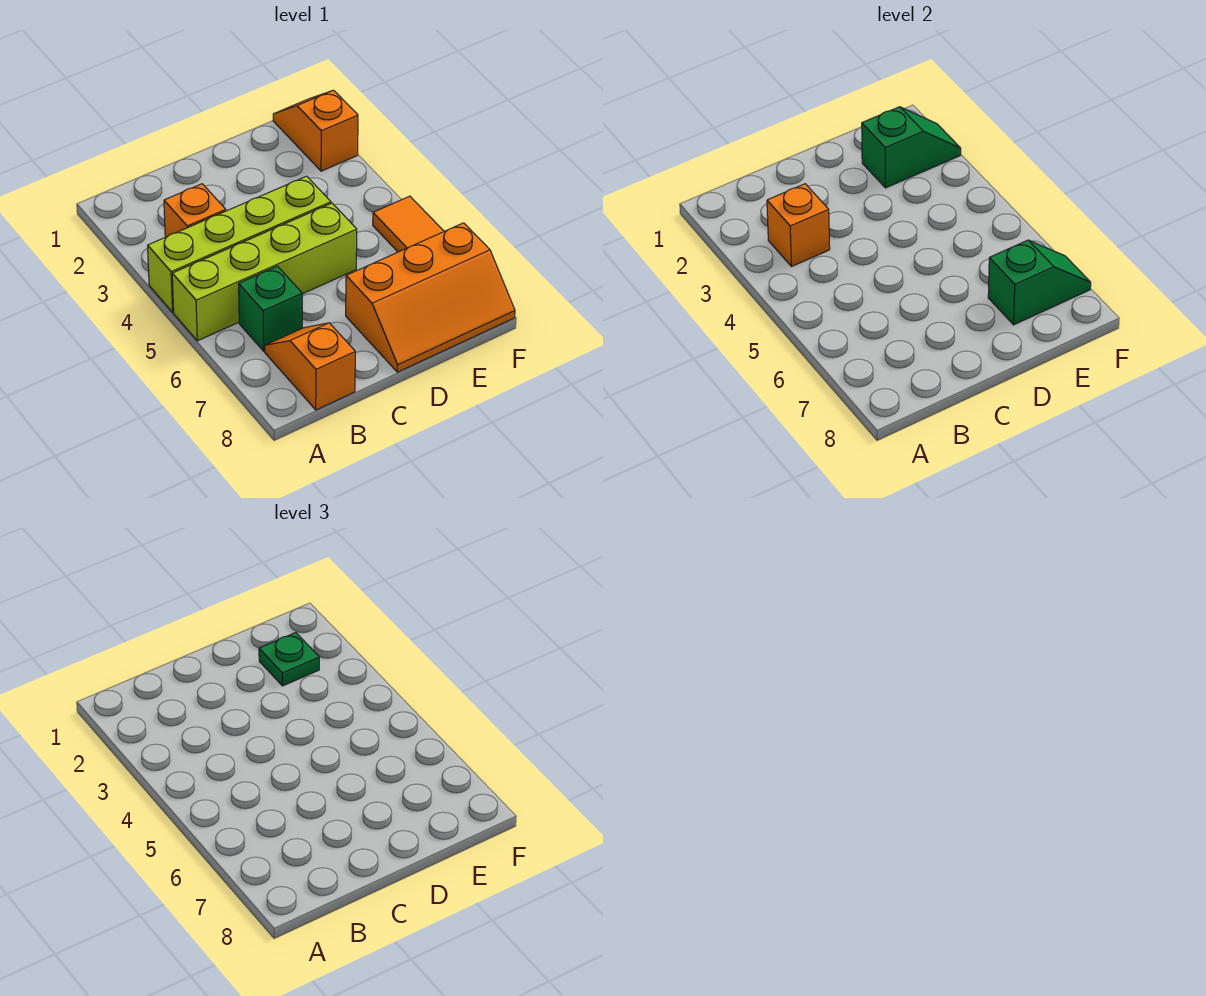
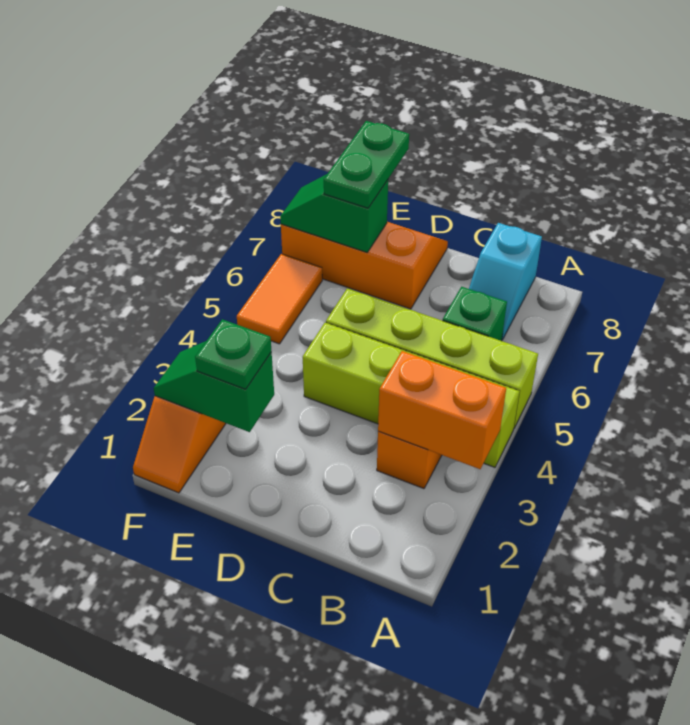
orange 1x1 brick [767,184,830,267] -> orange 1x2 brick [378,351,506,469]
orange 1x2 slope [265,323,355,410] -> cyan 1x2 slope [469,223,542,340]
none -> green 1x2 plate [324,121,409,208]

